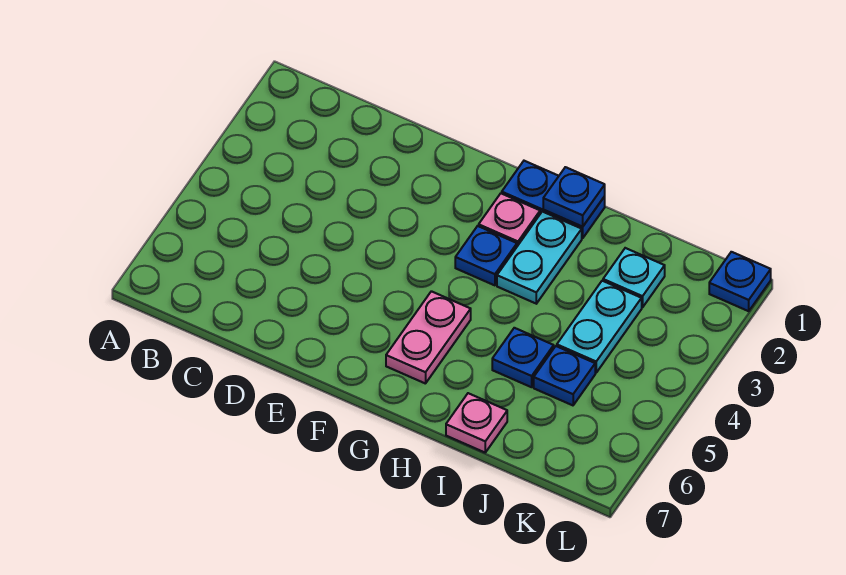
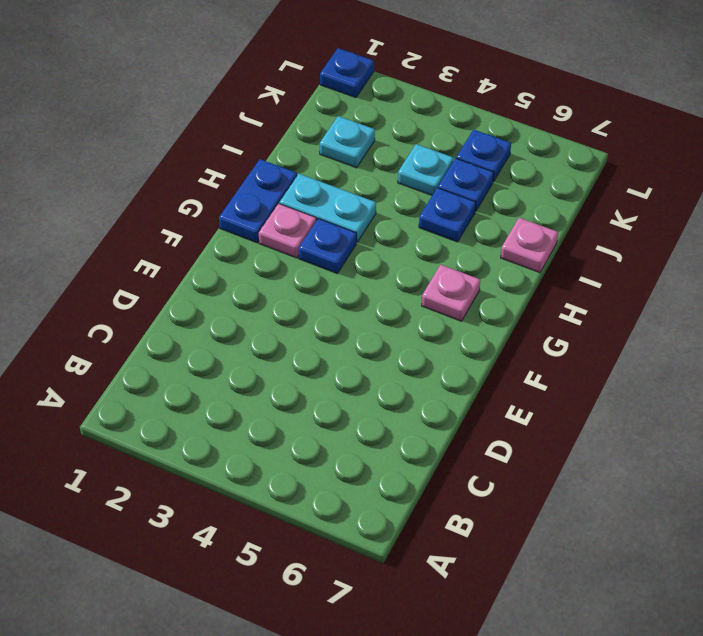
pink 1x2 plate [386,291,471,384] -> pink 1x1 plate [422,265,480,321]
blue 1x1 plate [543,167,605,227] -> blue 1x1 plate moved to [456,130,511,182]
cyan 1x2 plate [557,281,642,373] -> cyan 1x1 plate [398,144,454,195]

